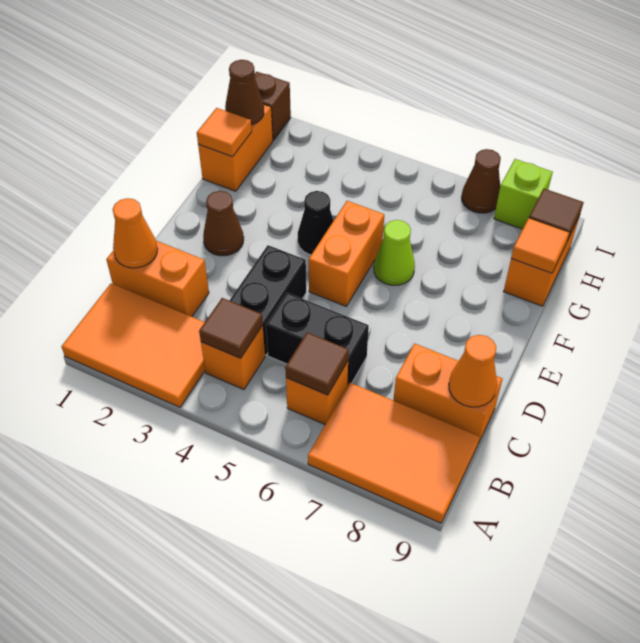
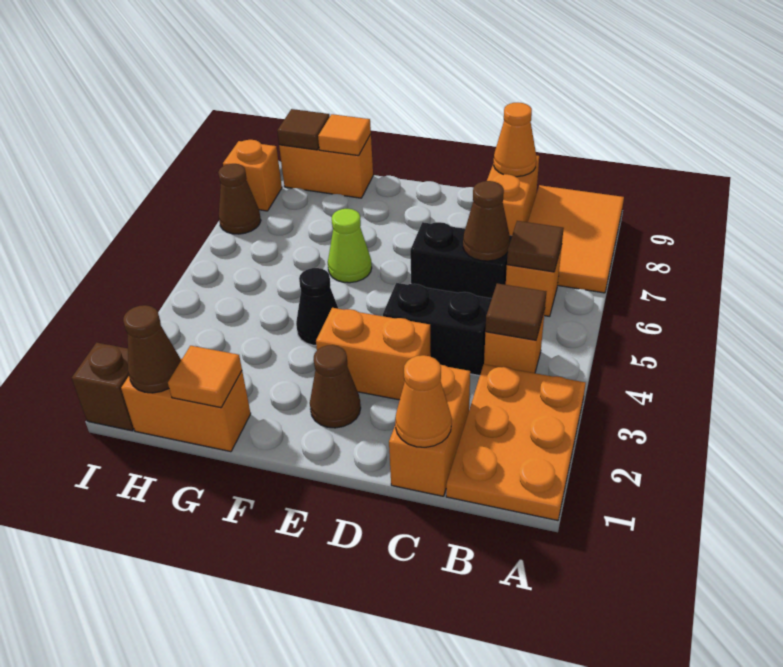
orange 2x3 tile [61,283,205,407] -> orange 2x3 plate [446,364,586,521]
black 1x2 brick [266,293,369,386] -> black 1x2 brick turned to [410,222,512,298]
none -> brown 1x1 cone [463,181,510,261]
orange 1x2 brick [309,201,384,306] -> orange 1x2 brick moved to [316,308,431,400]
lime 1x1 brick [494,159,553,229] -> orange 1x1 brick [223,140,282,211]

